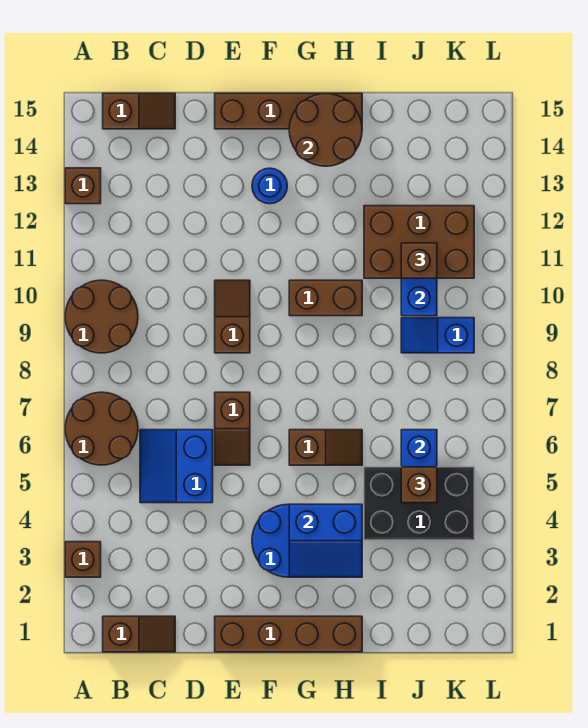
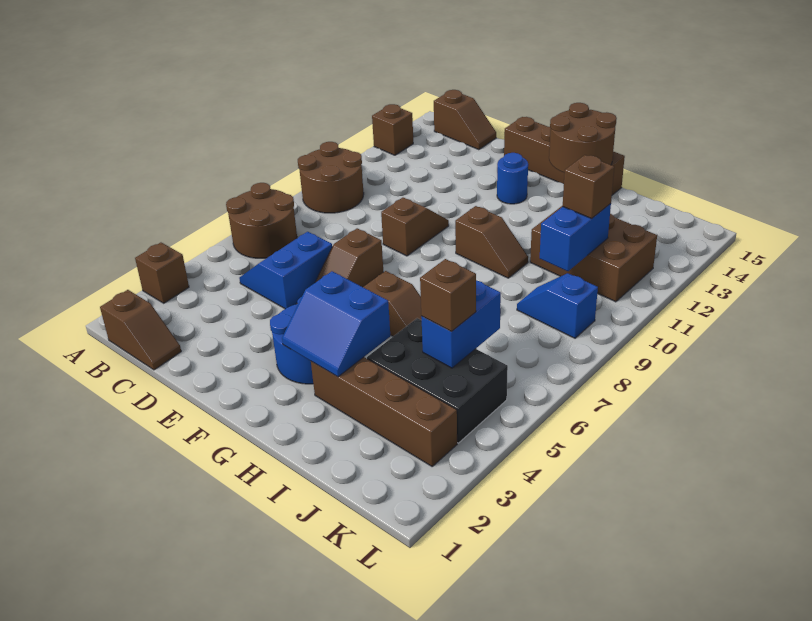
brown 1x4 brick [215,616,362,652] -> brown 1x4 brick moved to [311,357,457,466]
brown 1x2 brick [289,280,362,316] -> brown 1x2 slope [455,206,528,278]

